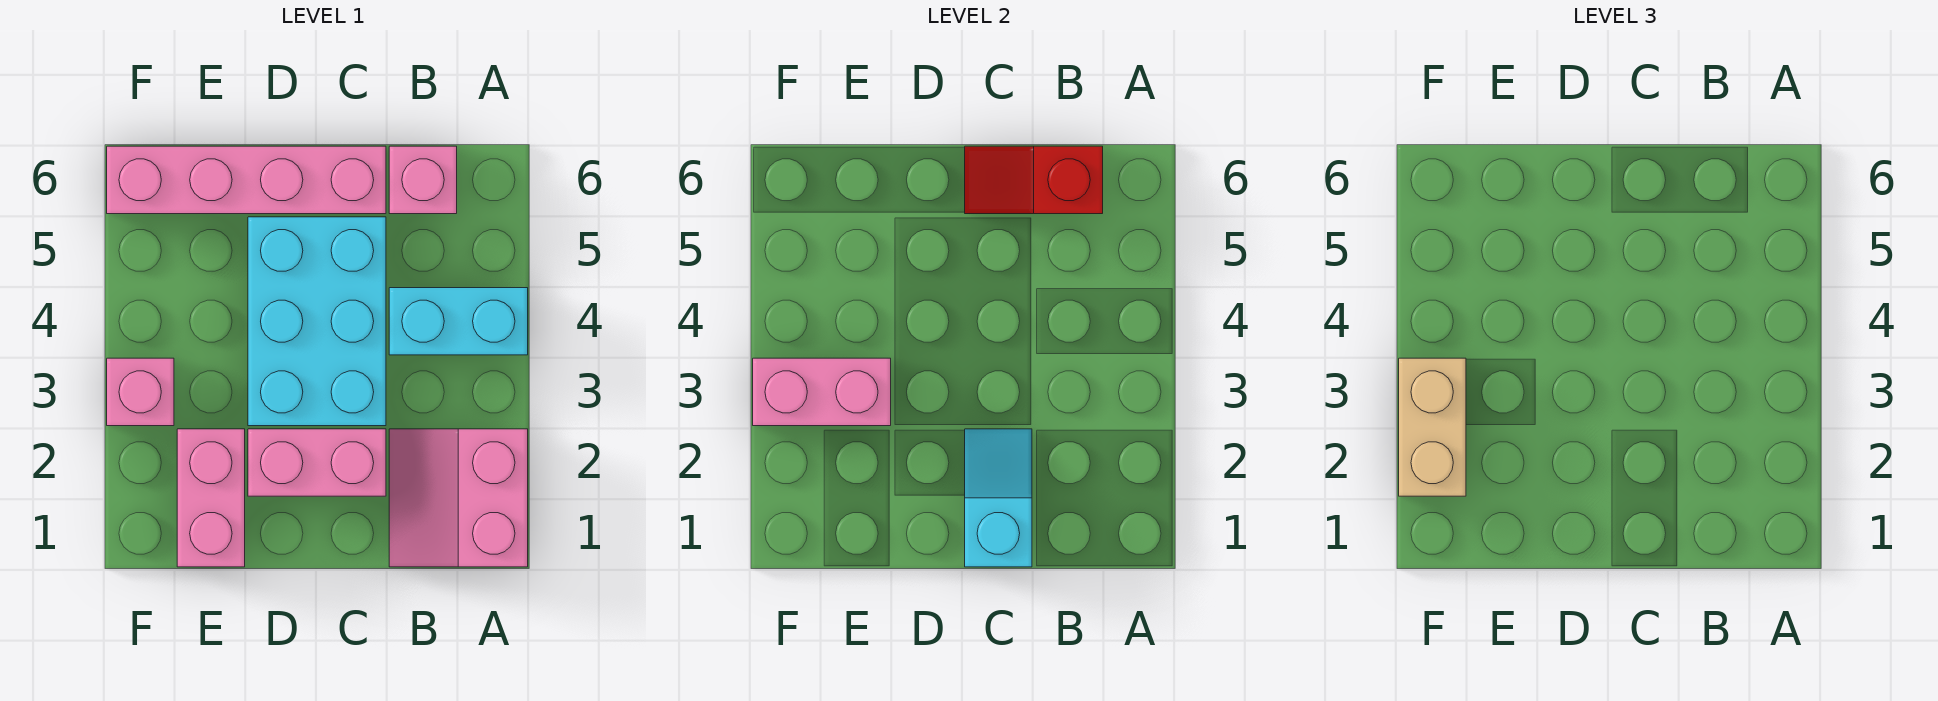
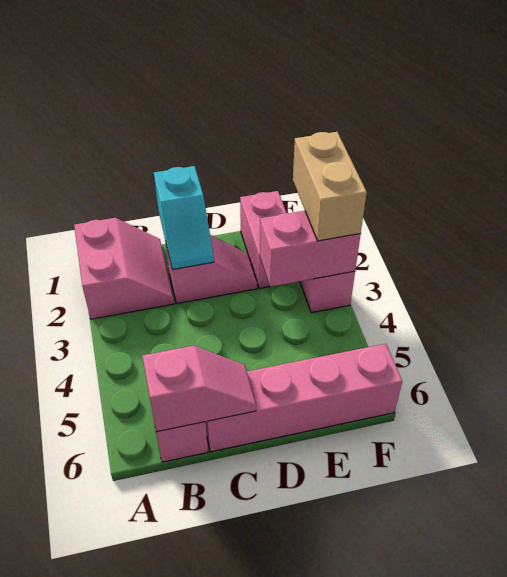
cyan 1x2 brick [389,288,528,355] -> none
red 1x2 slope [965,146,1103,214] -> pink 1x2 slope [142,346,256,432]
pink 1x2 brick [248,429,386,496] -> pink 1x2 slope [166,235,257,304]
cyan 2x3 brick [248,217,386,426] -> none

